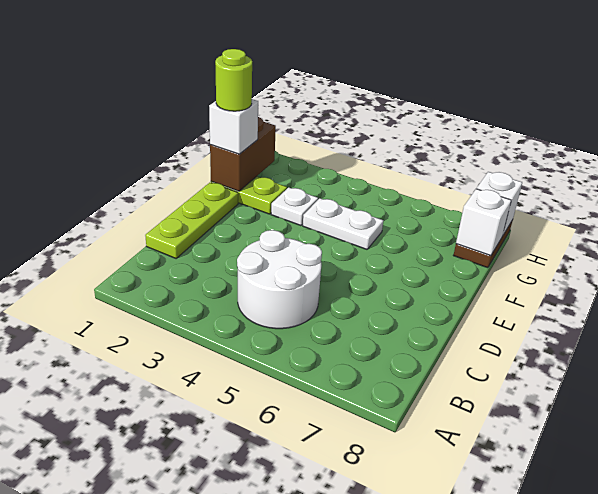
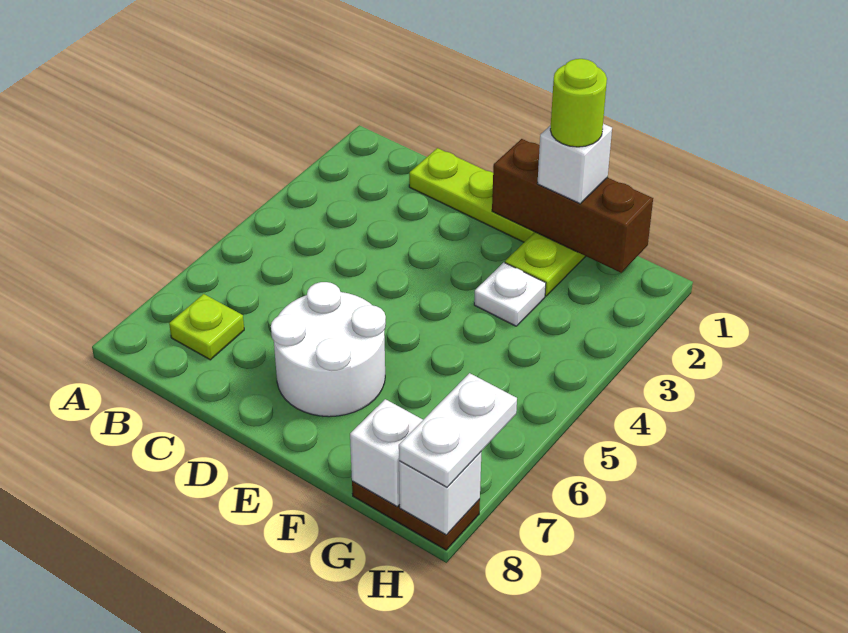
white 2x2 round brick [237,230,322,329] -> white 2x2 round brick moved to [271,282,386,417]
none -> lime 1x1 plate [169,294,244,360]
brown 1x2 brick [210,117,276,191] -> brown 1x3 brick [492,139,653,273]
white 1x2 plate [303,198,384,249] -> white 1x2 plate moved to [399,373,517,487]

